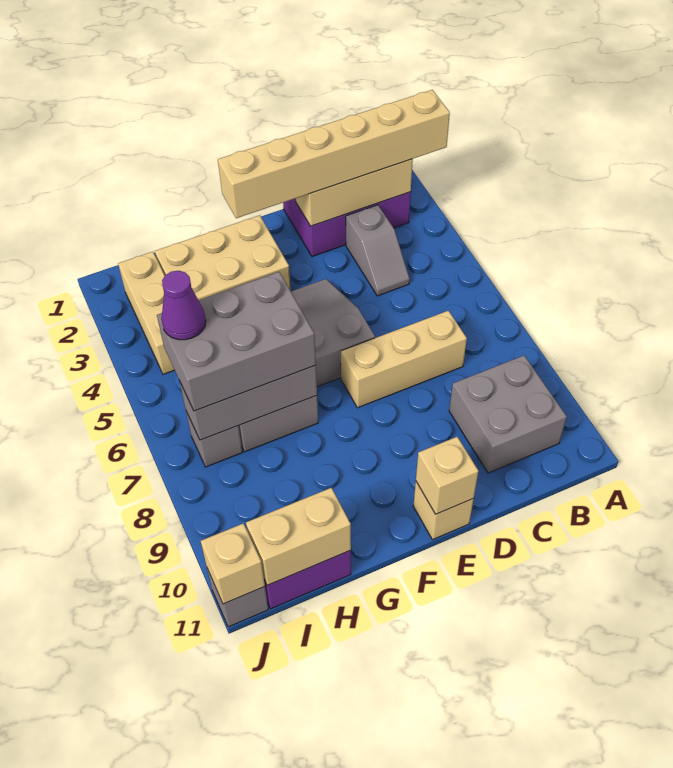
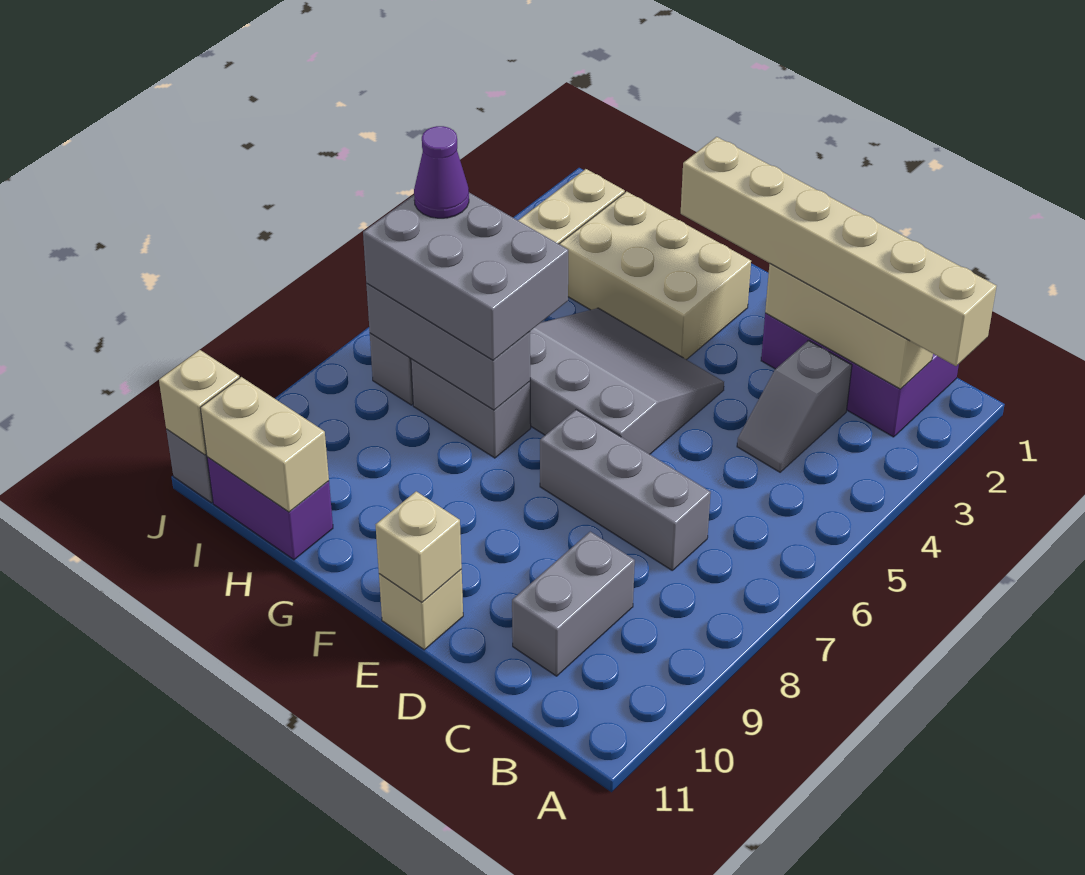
grey 2x2 brick [449,356,567,473] -> grey 1x2 brick [512,532,635,676]
tan 1x3 brick [341,311,467,408] -> grey 1x3 brick [540,410,711,570]

